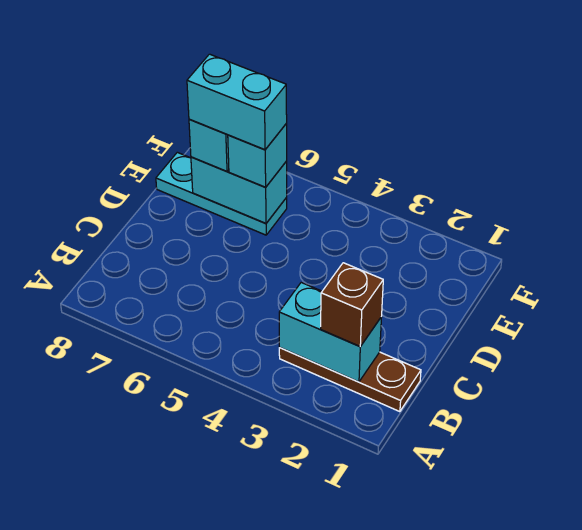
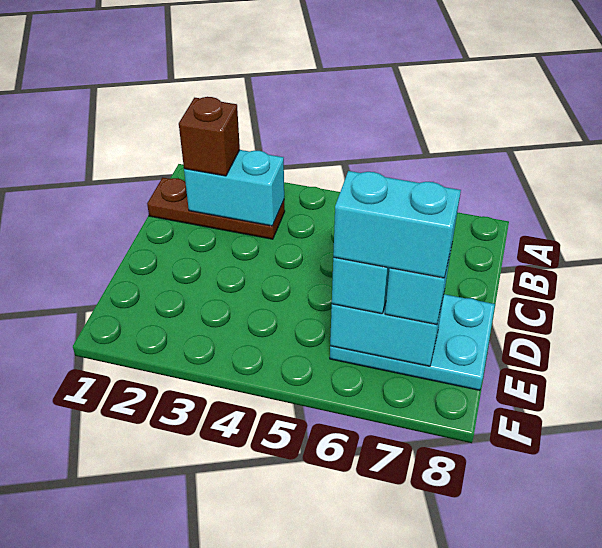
cyan 1x3 plate [156,152,287,235] -> cyan 2x3 plate [330,294,495,390]

